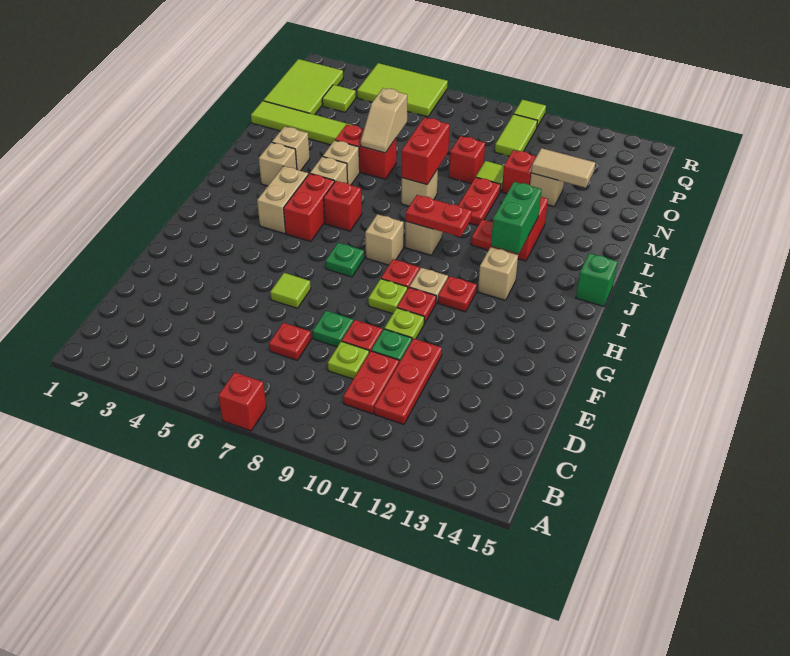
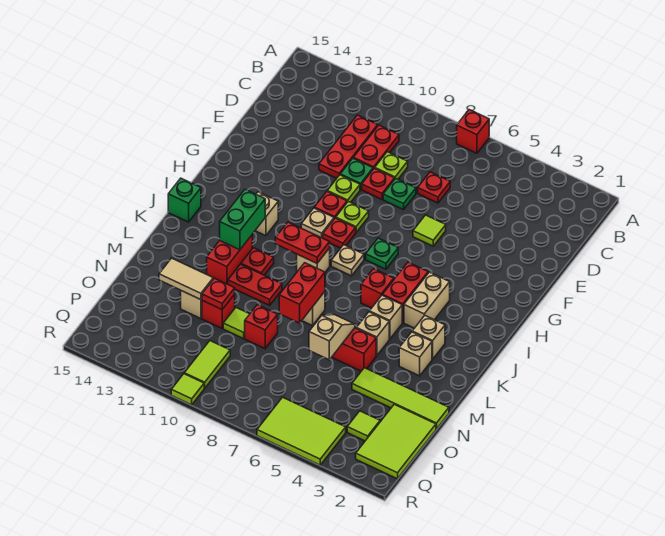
red 1x1 plate [438,276,477,312] -> red 1x1 plate moved to [202,278,235,309]
tan 1x1 brick [365,214,404,265] -> tan 1x1 plate [331,245,364,276]
red 1x2 plate [458,177,501,226] -> red 1x2 plate turned to [228,264,282,305]

